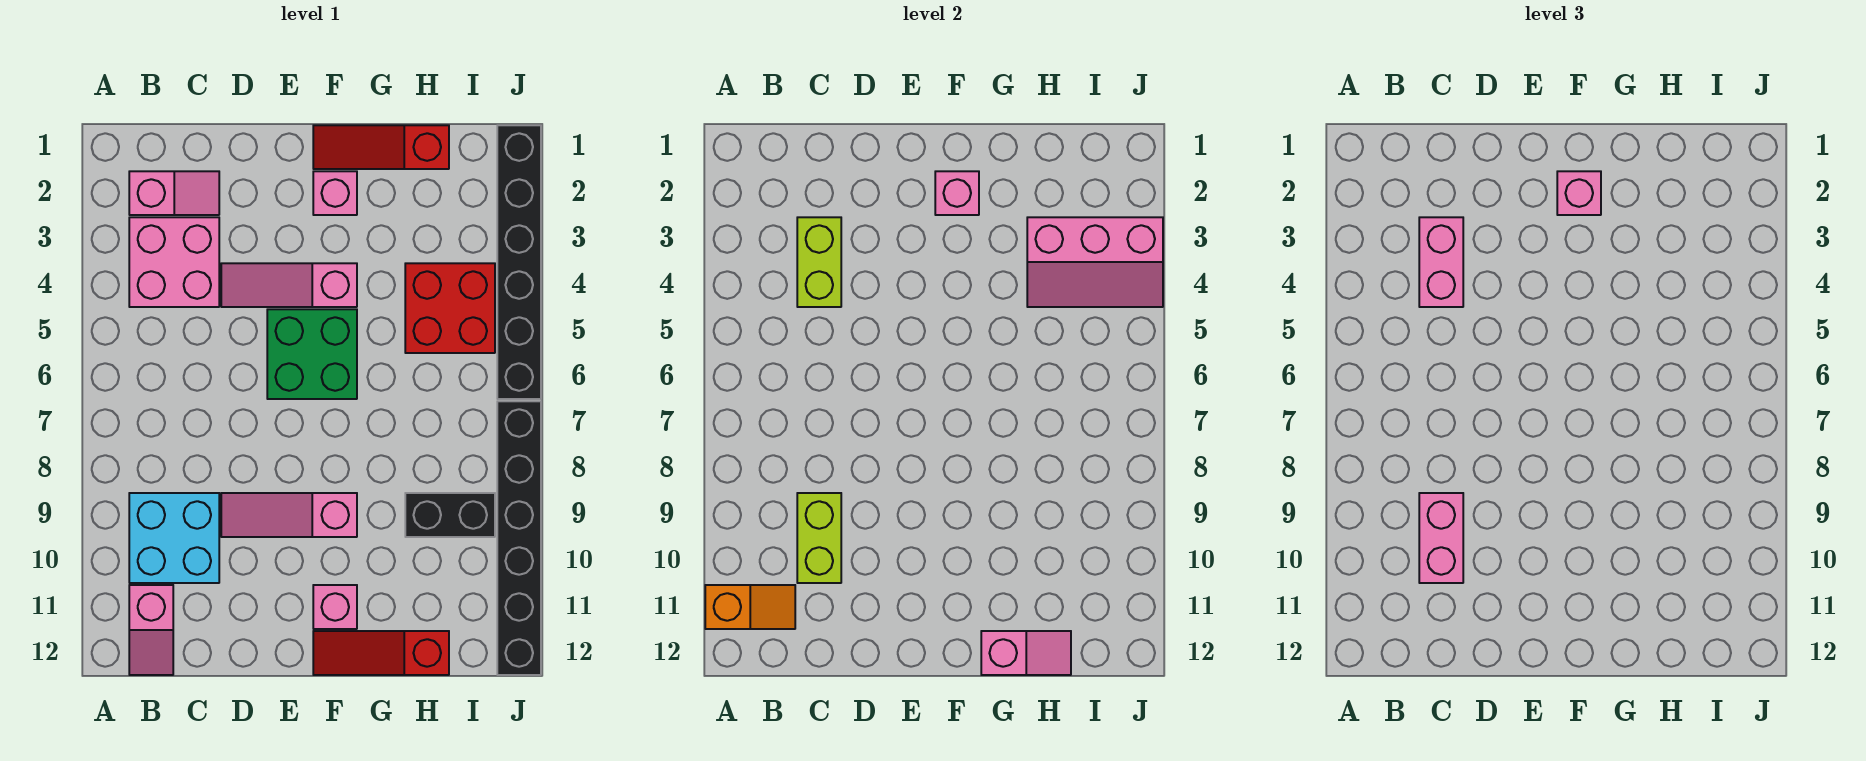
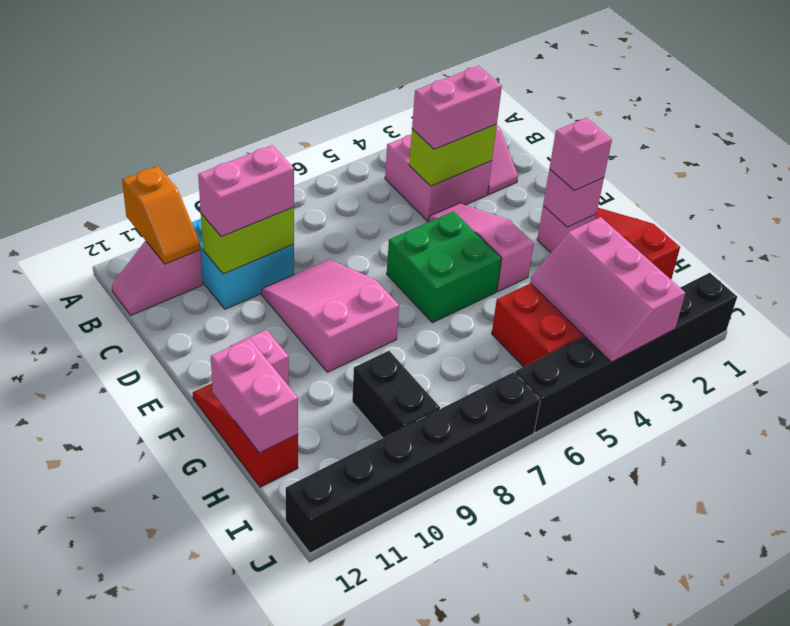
pink 1x3 slope [221,493,357,537] -> pink 2x3 slope [262,260,399,372]
pink 1x2 slope [981,631,1071,675] -> pink 1x2 brick [211,338,298,453]

